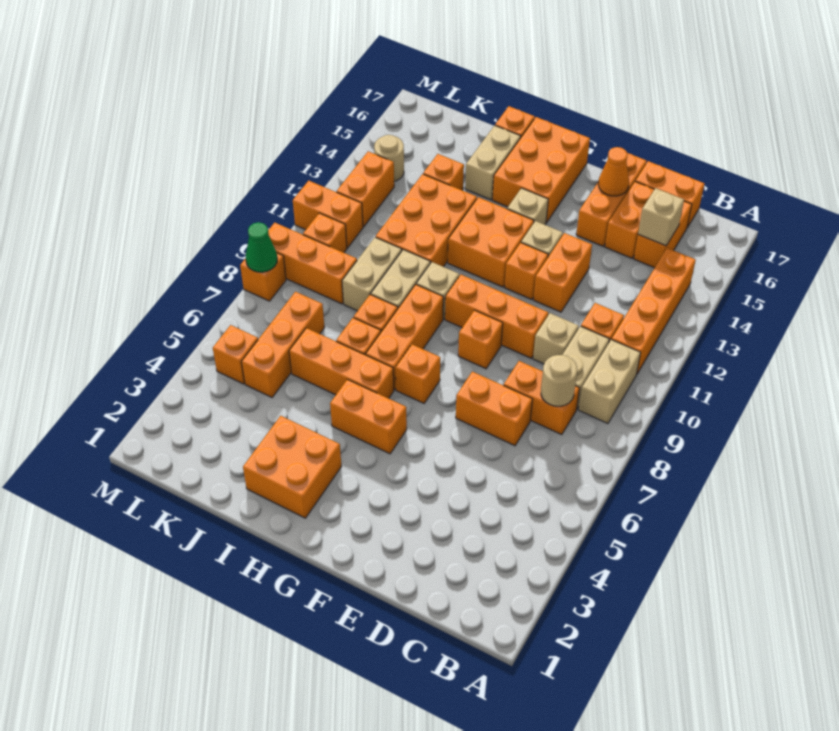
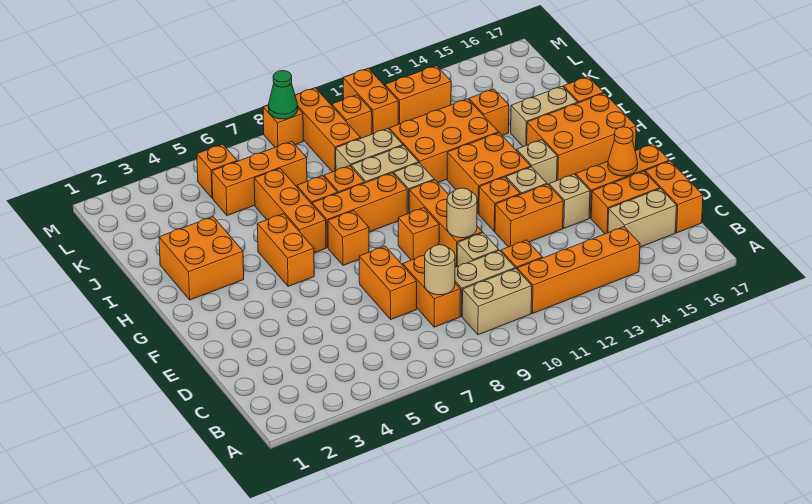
orange 1x2 brick [634,201,692,268] -> tan 1x2 brick [608,189,677,247]
tan 1x1 brick [638,188,684,246] -> tan 1x1 brick moved to [549,174,590,228]
tan 1x1 round brick [374,135,404,181] -> tan 1x1 round brick moved to [447,188,477,238]

